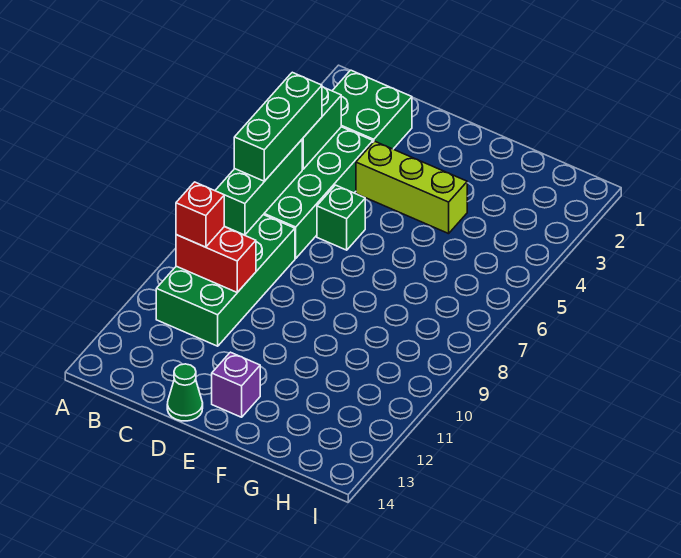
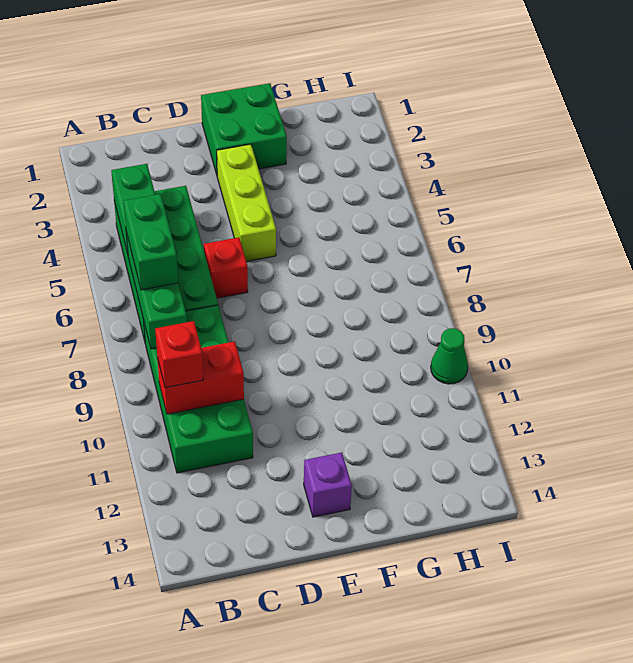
green 2x2 brick [332,70,412,149] -> green 2x2 brick moved to [201,83,287,175]
green 1x3 brick [234,72,322,181] -> green 1x2 brick [124,194,178,290]
lime 1x3 brick [356,141,467,234] -> lime 1x3 brick turned to [217,144,276,262]
green 1x1 brick [317,185,365,250] -> red 1x1 brick [204,237,248,298]
green 1x1 cone [167,364,203,421] -> green 1x1 cone moved to [431,328,468,384]

